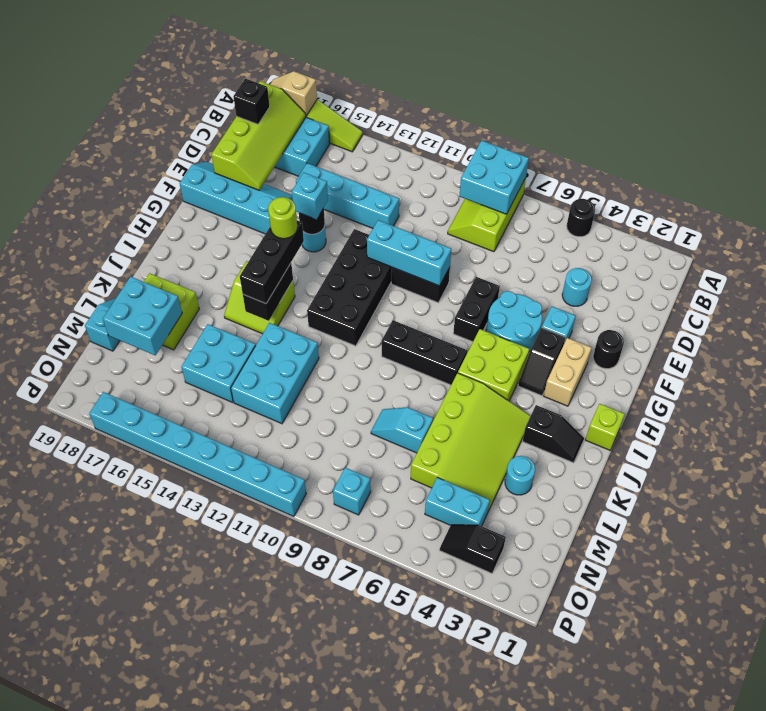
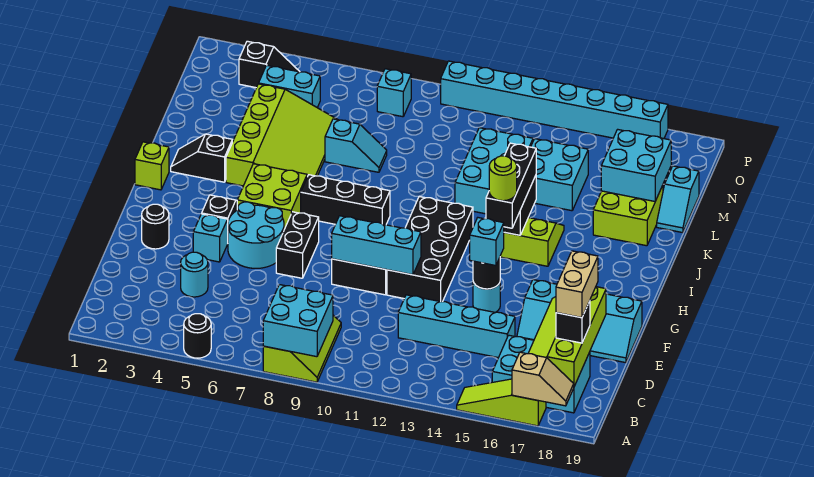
tan 1x2 brick [544,338,592,406] -> tan 1x2 brick moved to [556,251,598,318]
lime 3x4 slope [411,373,530,511] -> lime 3x4 slope turned to [226,84,337,186]
cyan 1x1 round brick [505,456,535,495] -> none

